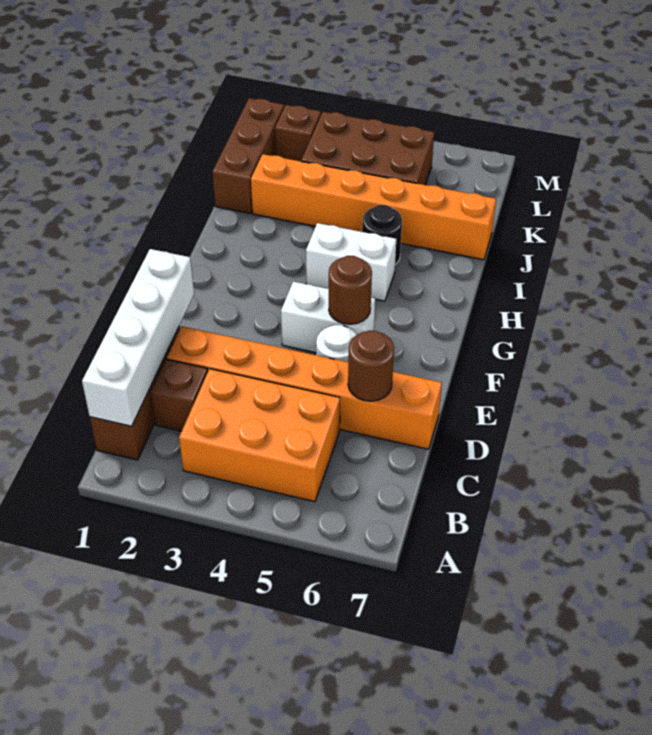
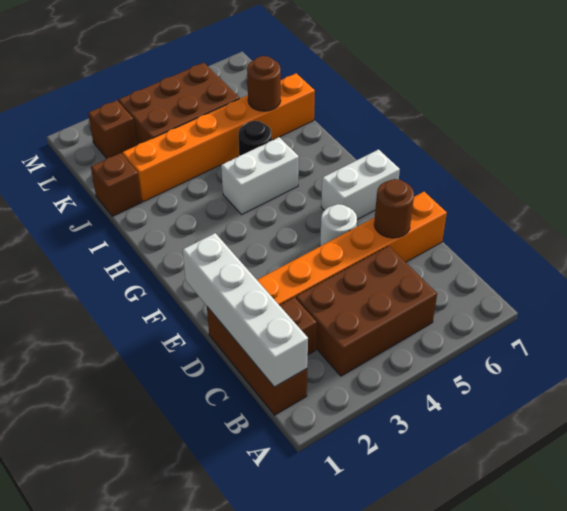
orange 2x3 brick [179,369,340,502] -> brown 2x3 brick [296,246,437,376]
white 1x2 brick [281,282,375,353] -> white 1x2 brick moved to [321,150,400,219]
brown 1x1 round brick [329,256,372,324] -> brown 1x1 round brick moved to [247,56,281,111]
brown 1x3 brick [212,98,284,214] -> brown 1x1 brick [91,153,142,216]

